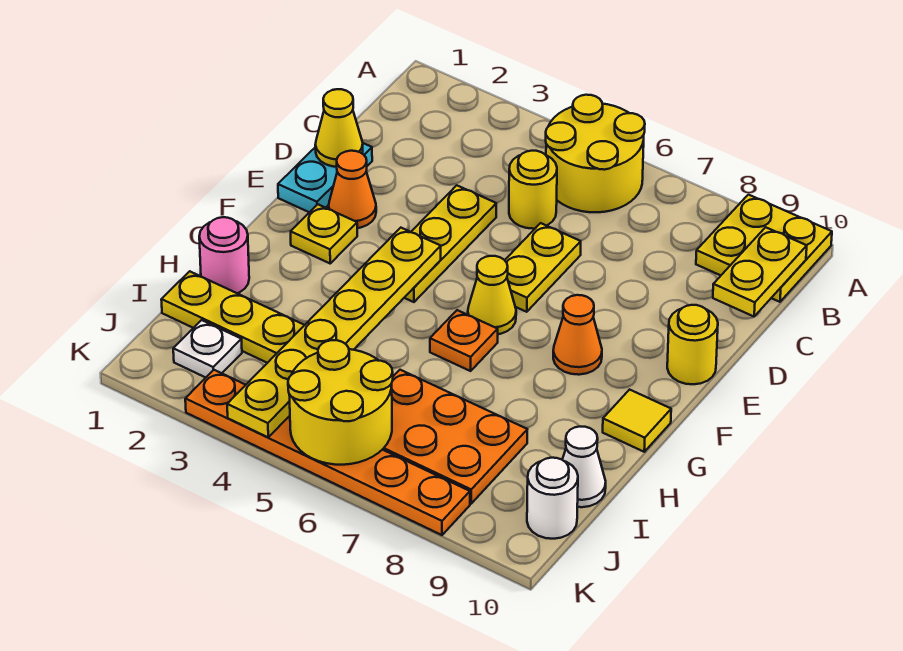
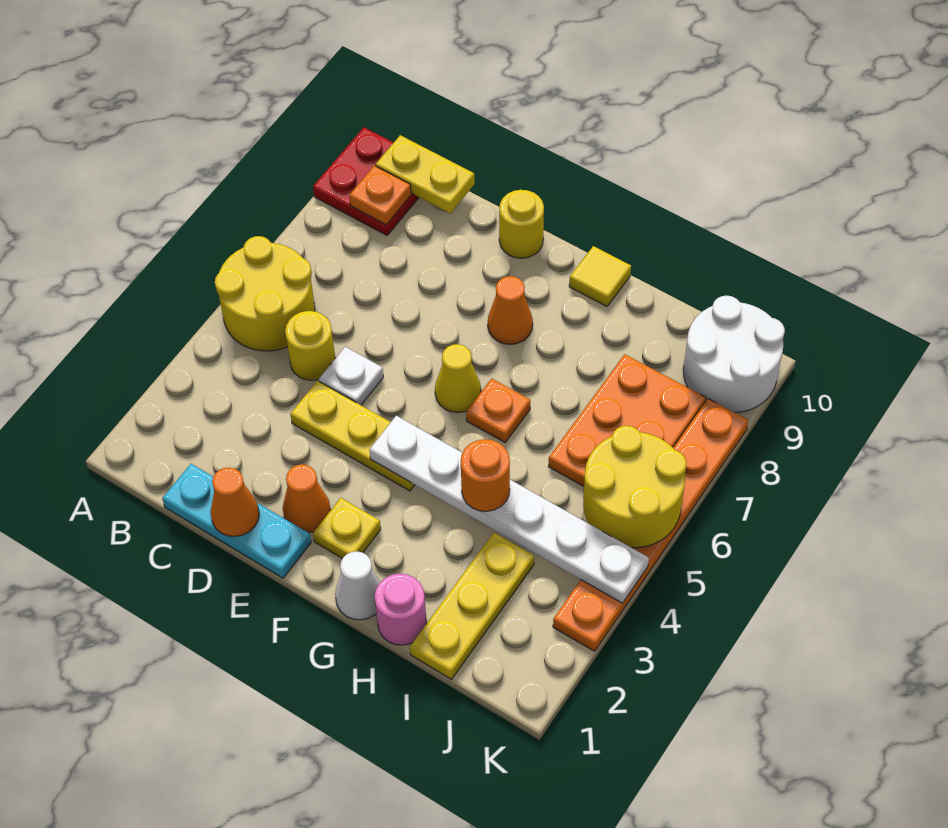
yellow 2x2 plate [696,195,832,302] -> red 2x2 plate [313,128,419,235]
none -> orange 1x1 plate [349,166,411,225]
cyan 1x2 plate [278,143,372,212] -> cyan 1x3 plate [162,464,311,578]
yellow 1x1 cone [315,89,363,167] -> orange 1x1 cone [210,467,259,536]
yellow 1x2 plate [505,223,581,312] -> none
yellow 1x6 plate [227,228,441,437] -> white 1x6 plate [370,416,649,603]
none -> orange 1x1 round brick [461,439,510,511]
white 1x1 cone [562,427,606,507] -> white 1x1 cone moved to [335,551,380,620]
white 1x1 plate [173,320,242,378] -> white 1x1 plate moved to [319,347,383,405]
white 1x1 round brick [527,458,578,539] -> white 2x2 round brick [683,296,785,413]

